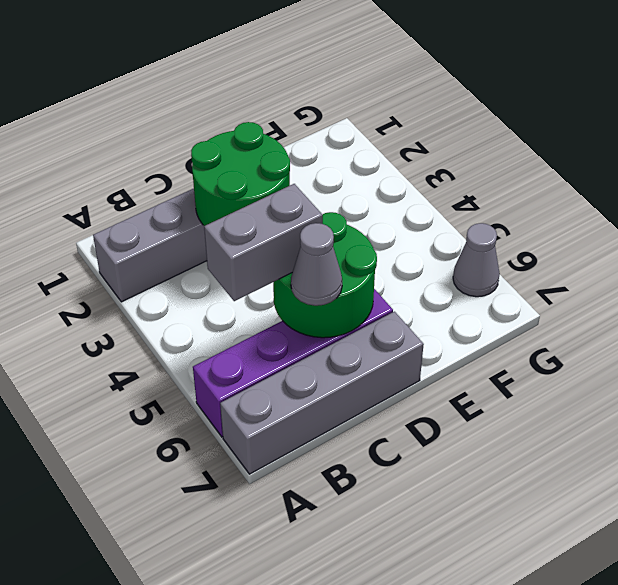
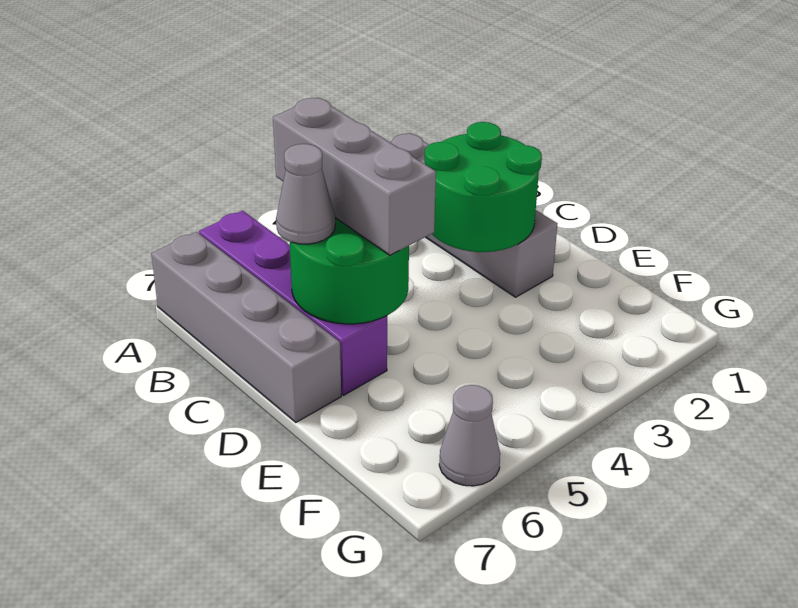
grey 1x2 brick [204,184,323,301] -> grey 1x3 brick [273,98,436,255]

